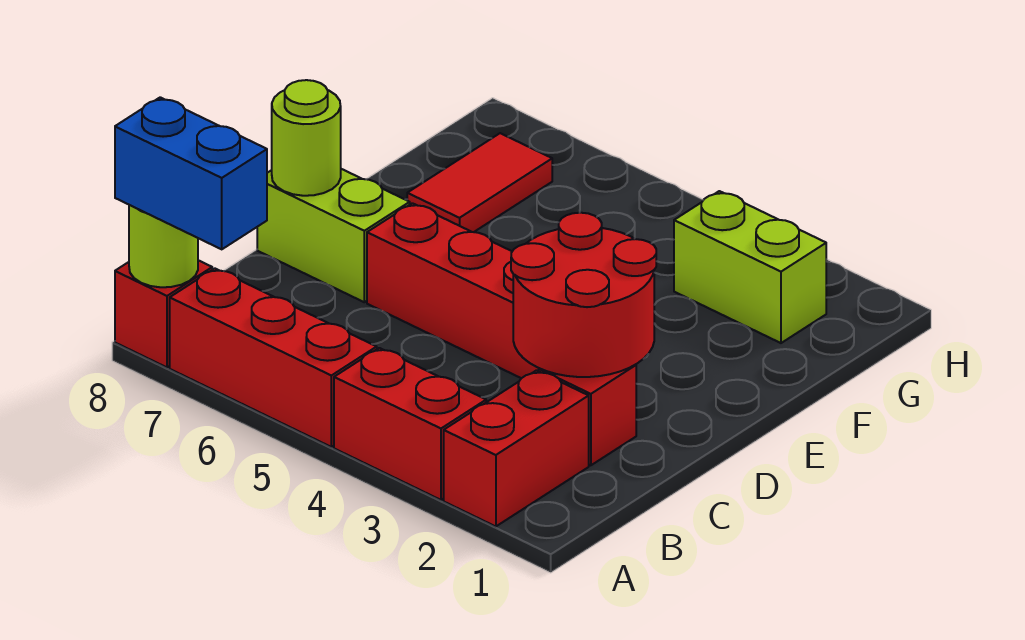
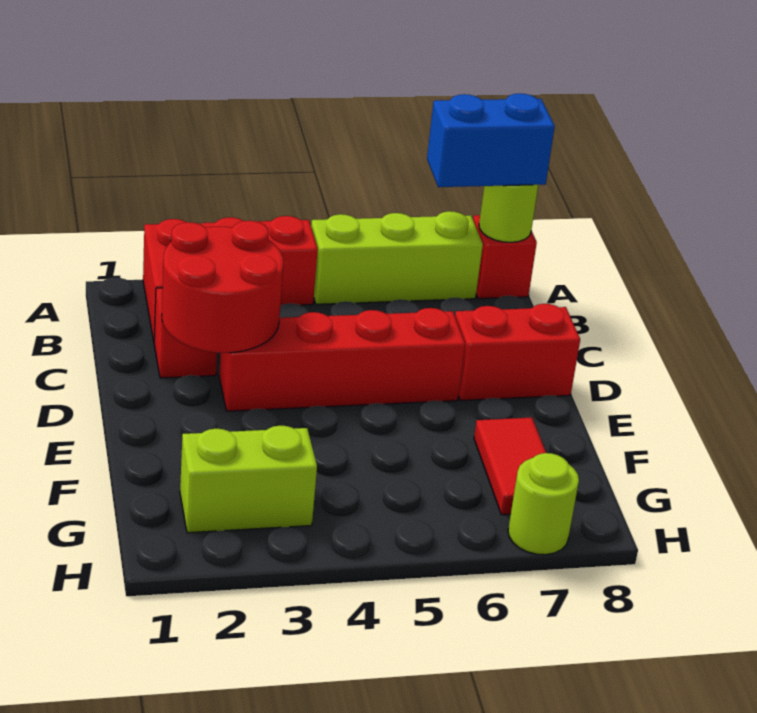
red 1x3 brick [170,269,377,447] -> lime 1x3 brick [311,211,483,304]
lime 1x2 brick [257,169,410,302] -> red 1x2 brick [455,304,580,400]
lime 1x1 round brick [272,80,341,196] -> lime 1x1 round brick moved to [508,453,579,555]

